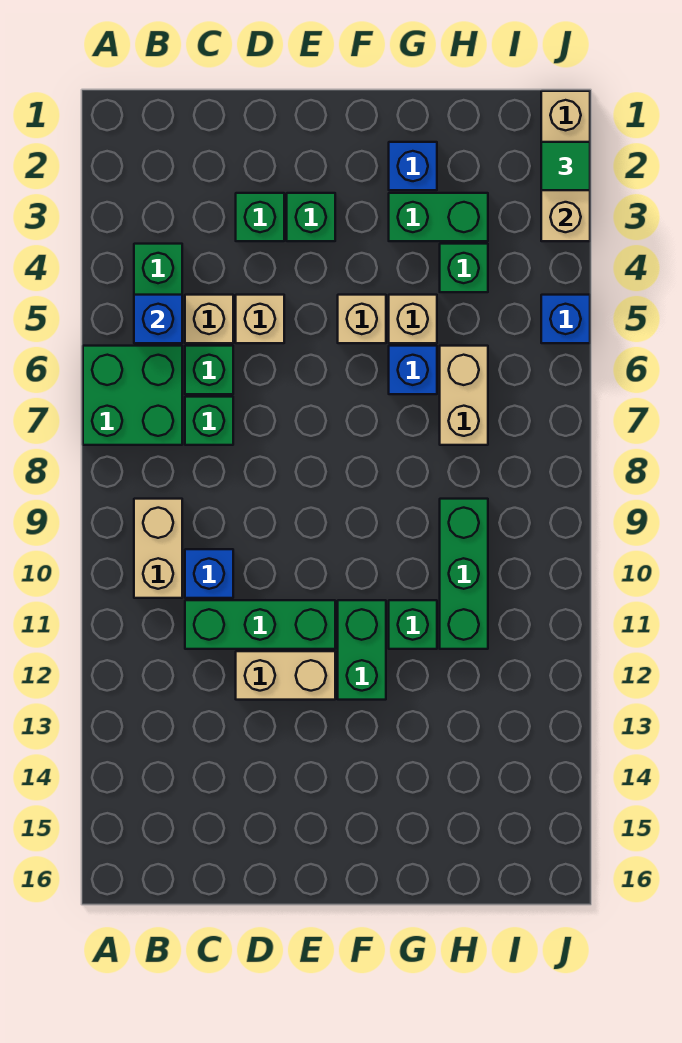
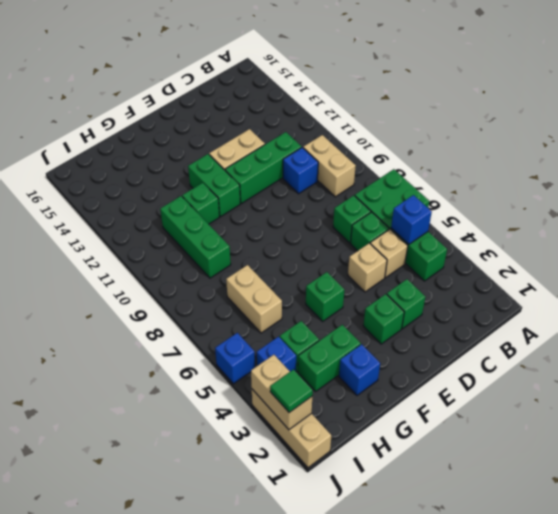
tan 1x1 brick [338,295,386,343] -> green 1x1 brick [306,272,344,321]
tan 1x1 brick [389,295,437,343] -> none
blue 1x1 brick [389,346,437,394] -> blue 1x1 brick moved to [257,337,296,371]

